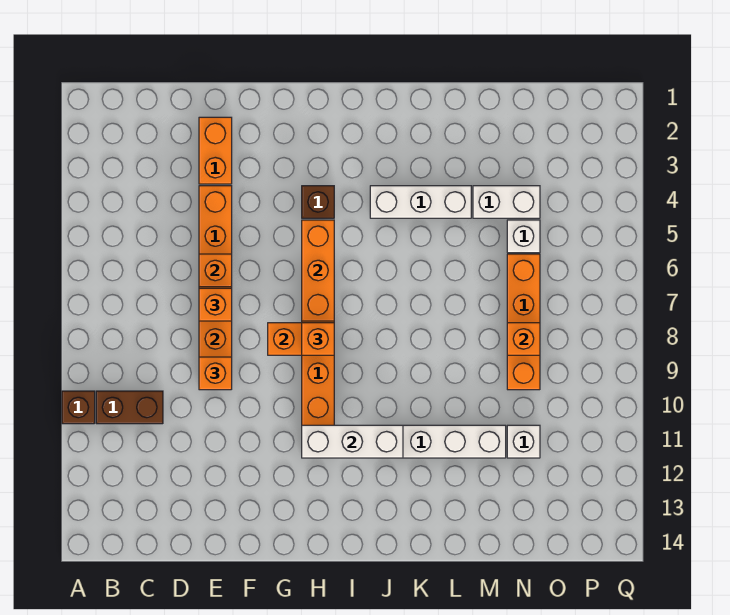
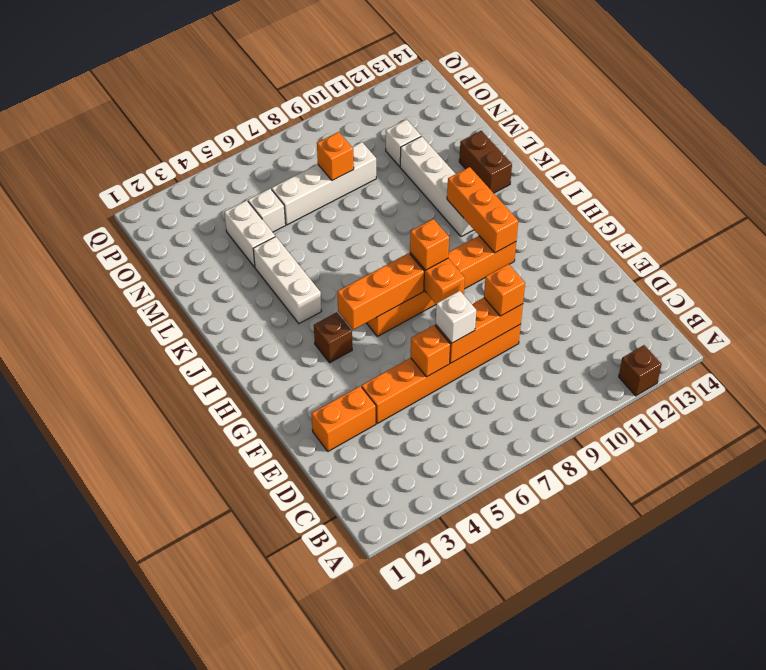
brown 1x1 brick [62,391,95,424] -> brown 1x1 brick moved to [619,345,662,396]
brown 1x2 brick [96,391,163,424] -> brown 1x2 brick moved to [459,131,512,193]
orange 1x1 brick [199,288,232,321] -> white 1x1 brick [436,291,476,343]
white 1x3 brick [302,425,403,458] -> orange 1x3 brick [447,167,518,253]
orange 1x4 brick [507,254,540,390] -> white 1x4 brick [272,142,376,225]

